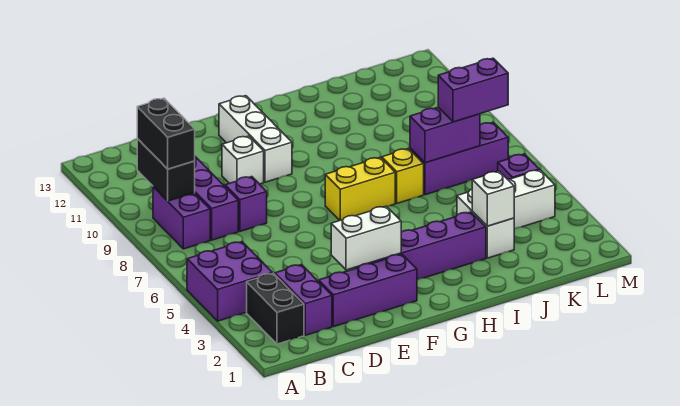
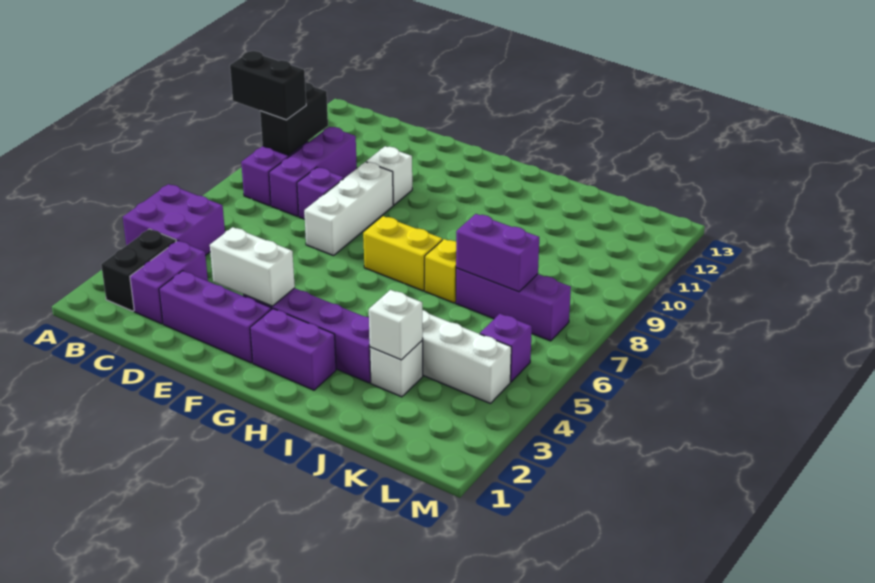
black 1x2 brick [137,98,195,169] -> black 1x2 brick turned to [230,51,306,120]
white 1x3 brick [219,96,292,182] -> white 1x3 brick moved to [304,162,393,256]
purple 1x2 brick [438,58,508,122] -> purple 1x2 brick moved to [250,309,336,390]

